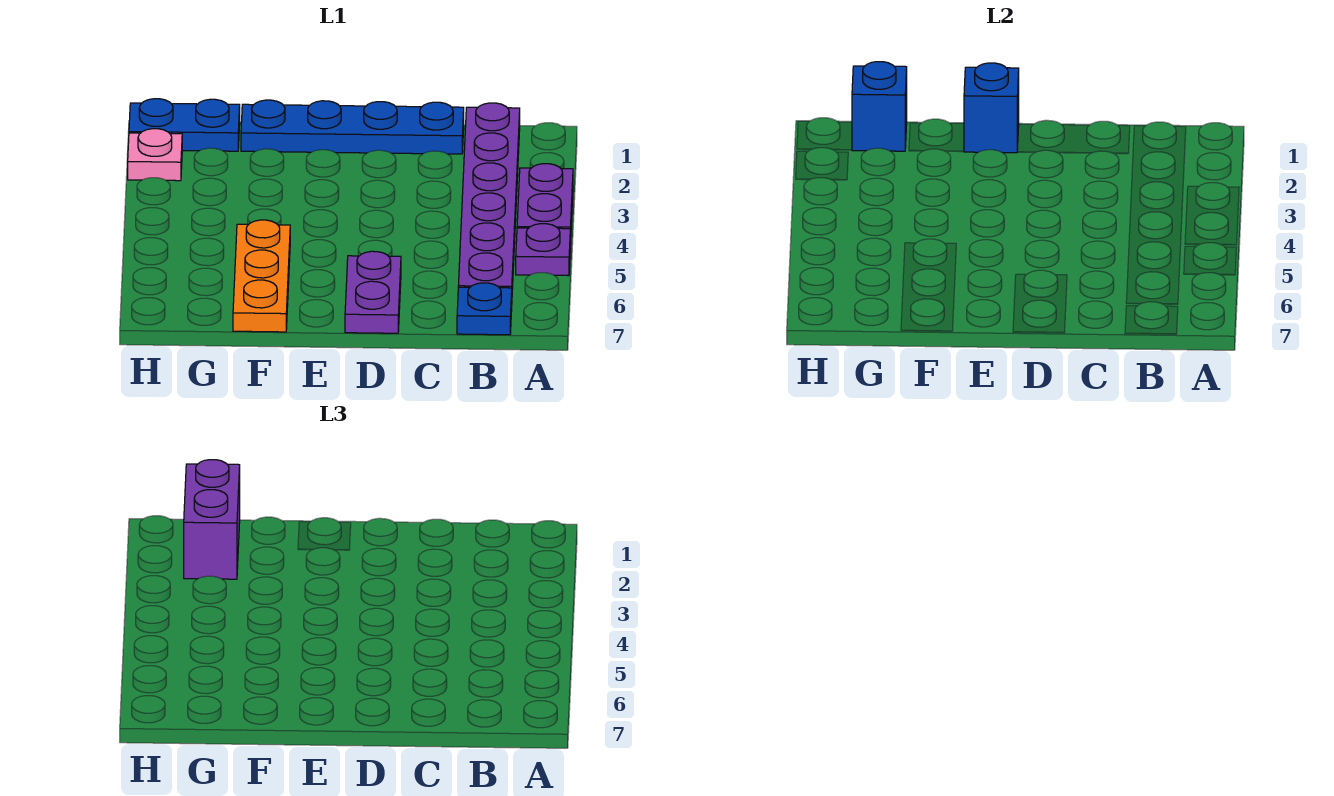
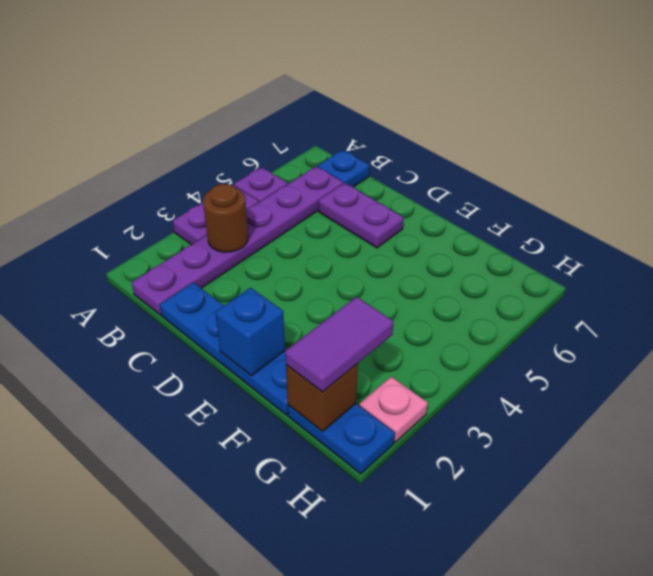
none -> brown 1x1 round brick [203,184,248,252]
purple 1x2 plate [345,251,401,333] -> purple 1x2 plate turned to [319,183,404,248]
orange 1x3 plate [233,220,290,332] -> none
blue 1x1 brick [852,62,907,151] -> brown 1x1 brick [286,364,358,432]
purple 1x2 brick [184,460,240,579] -> purple 1x2 tile [285,297,394,392]

